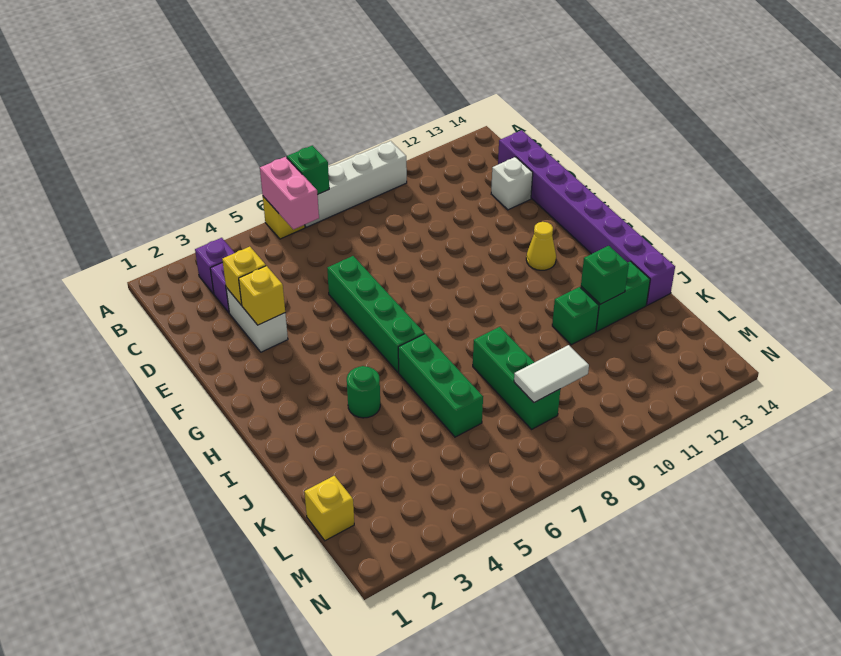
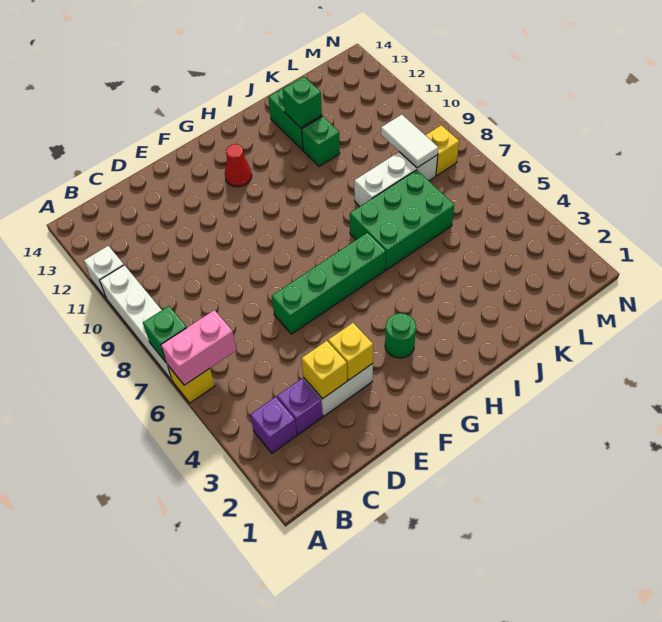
purple 1x8 brick [498,130,675,305] -> none
white 1x1 brick [491,157,533,210] -> white 1x1 brick moved to [84,246,124,298]
yellow 1x1 cone [526,222,556,270] -> red 1x1 cone [225,144,252,187]
green 1x1 round brick [347,366,380,418] -> green 1x1 round brick moved to [385,313,416,358]
green 1x3 brick [398,334,483,437] -> green 2x3 brick [350,170,454,270]
green 1x3 brick [473,327,560,429] -> white 1x3 brick [354,152,438,206]
yellow 1x1 brick [304,476,354,541] -> yellow 1x1 brick moved to [425,125,459,175]

